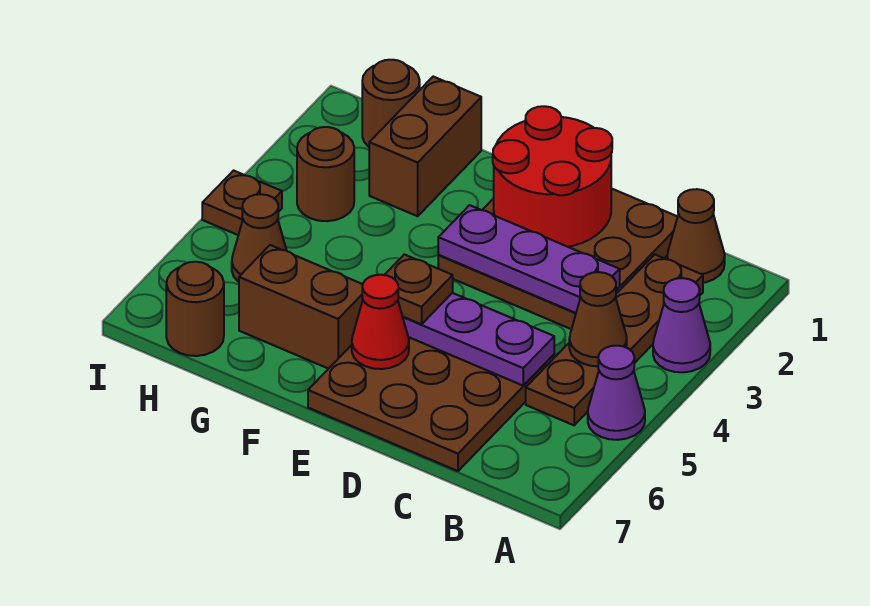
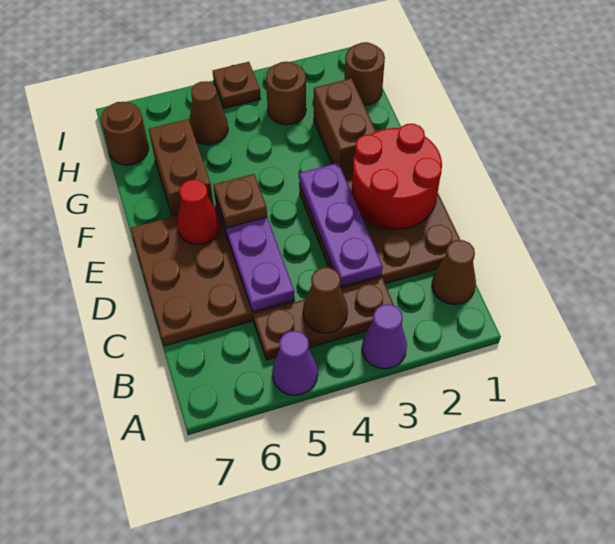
brown 1x4 plate [526,254,703,425] -> brown 1x3 plate [253,278,394,360]
brown 1x2 brick [369,77,481,216] -> brown 1x2 brick turned to [314,78,376,172]

